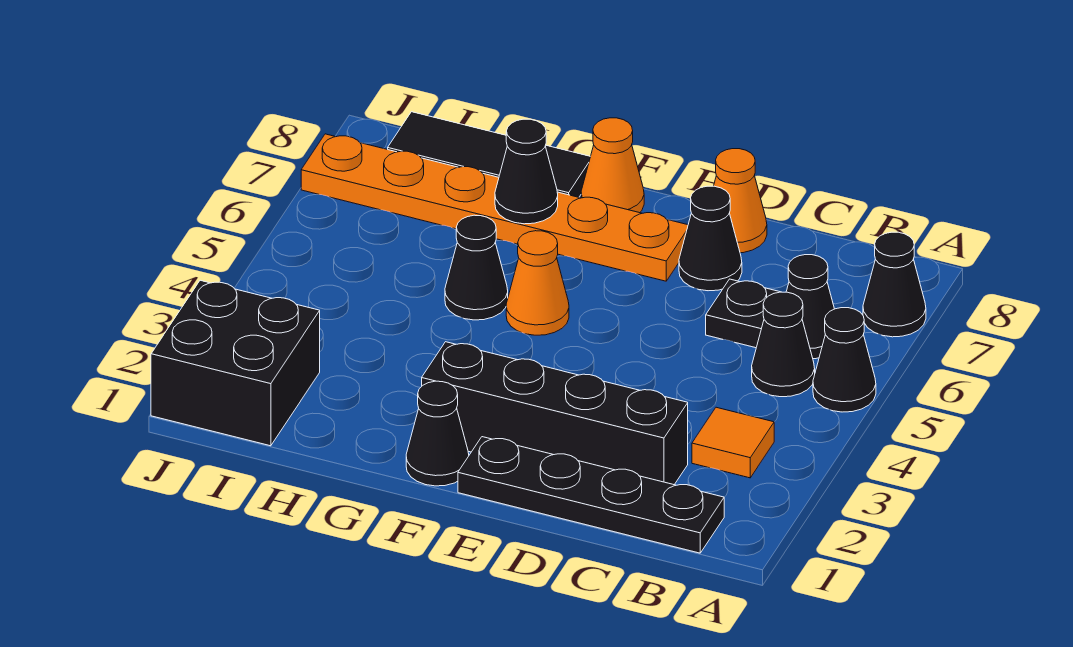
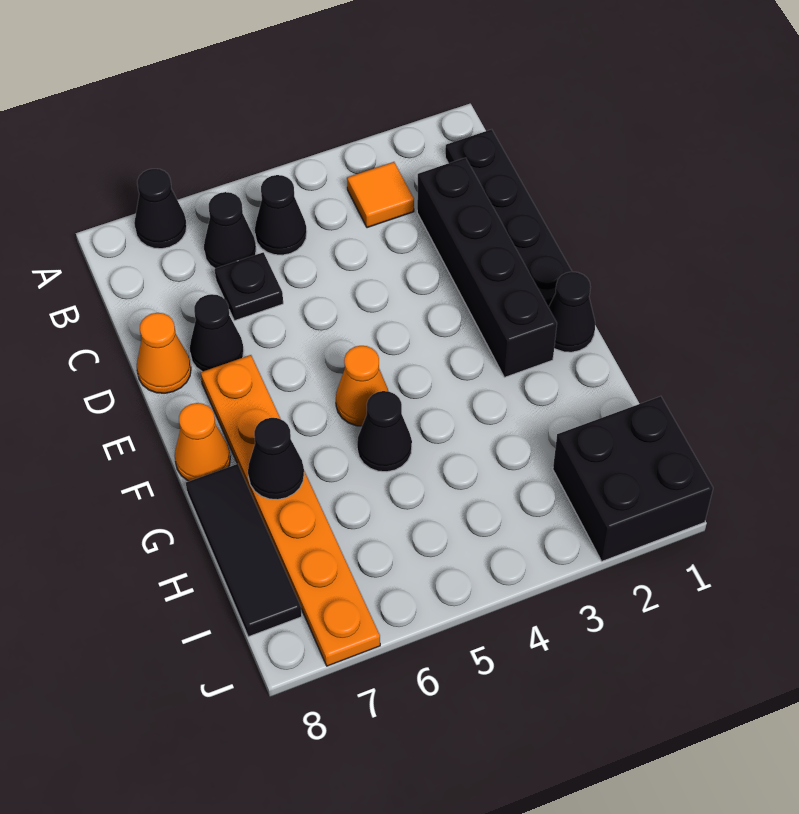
black 1x1 cone [813,308,876,412] -> none

